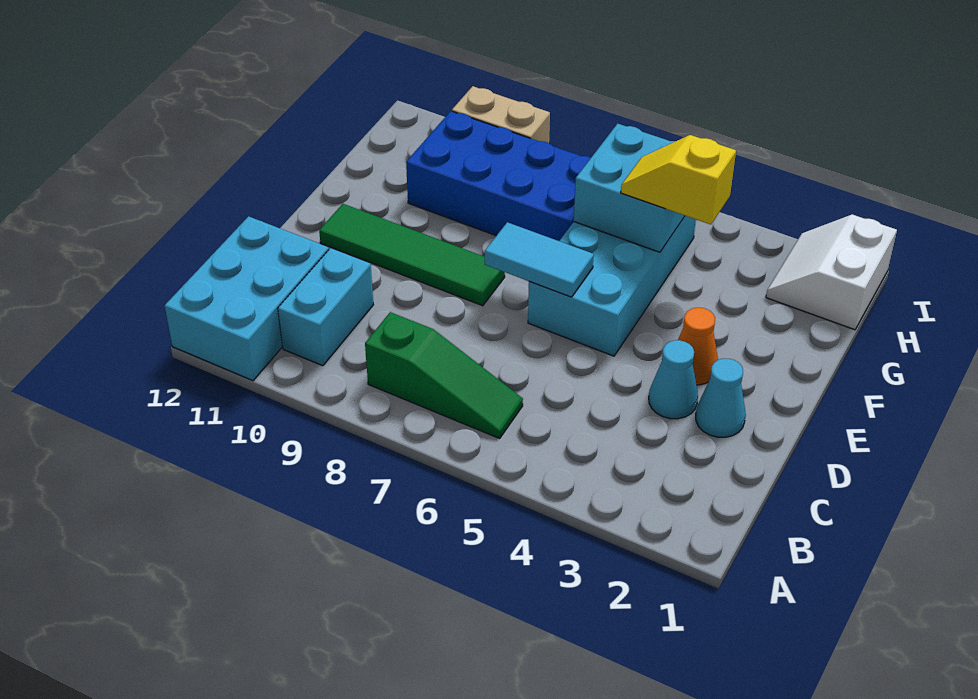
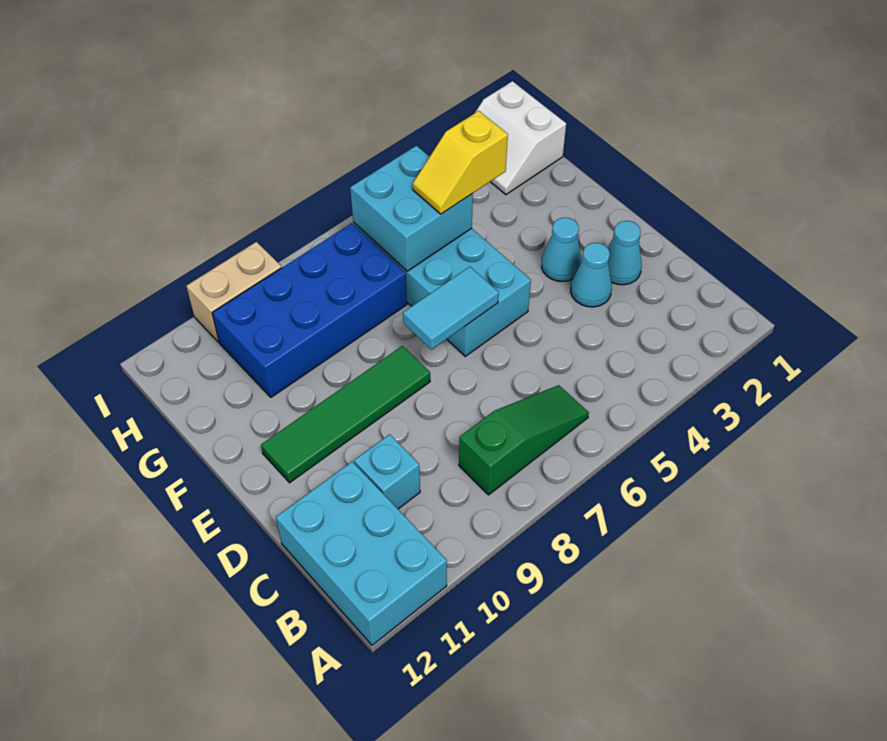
cyan 1x2 brick [278,248,373,366] -> cyan 1x1 brick [354,434,420,509]
orange 1x1 cone [678,308,718,385] -> cyan 1x1 cone [541,218,582,281]

